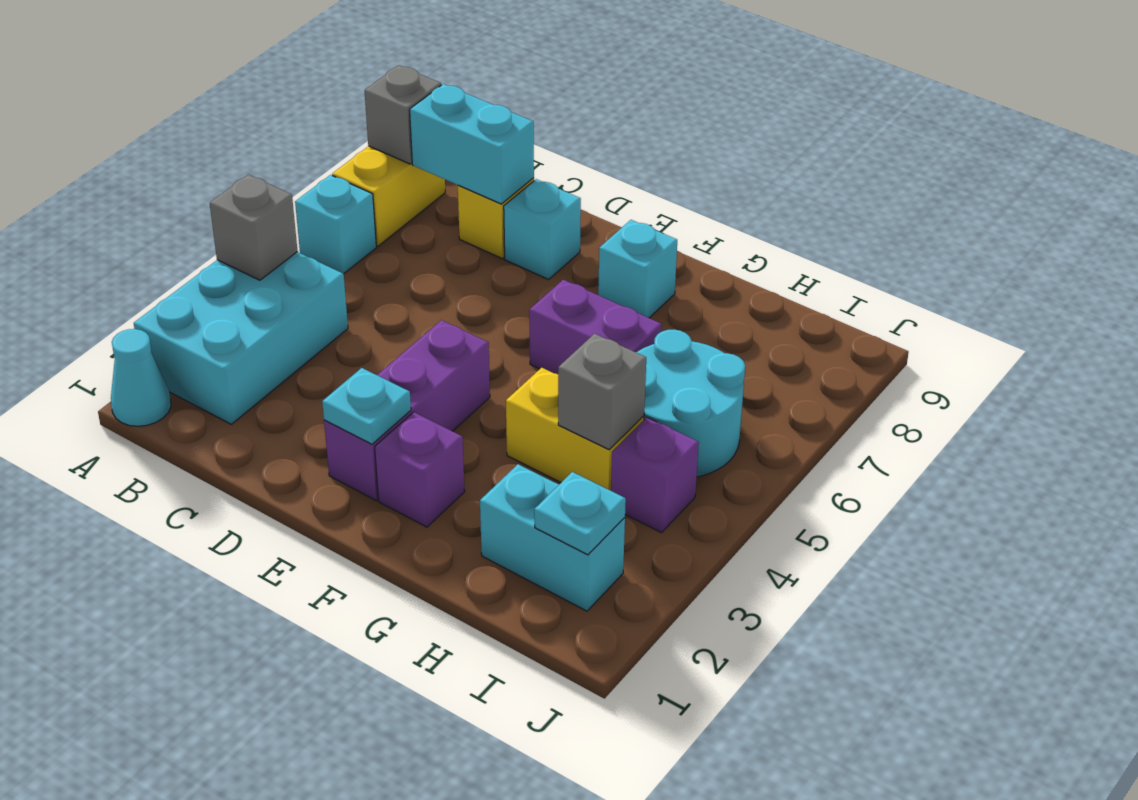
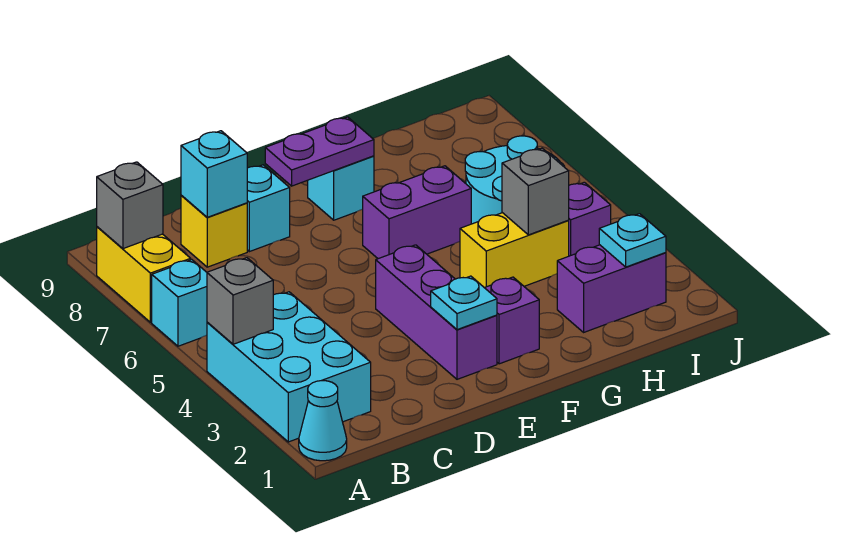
cyan 1x2 brick [410,84,534,204] -> cyan 1x1 brick [181,131,247,217]
none -> purple 1x2 plate [265,117,374,186]
cyan 1x2 brick [480,464,625,611] -> purple 1x2 brick [557,245,666,332]

